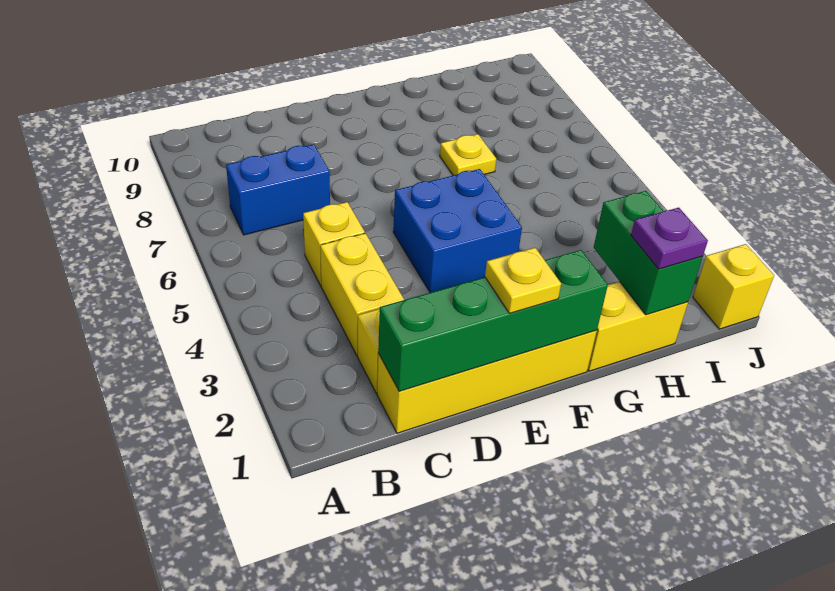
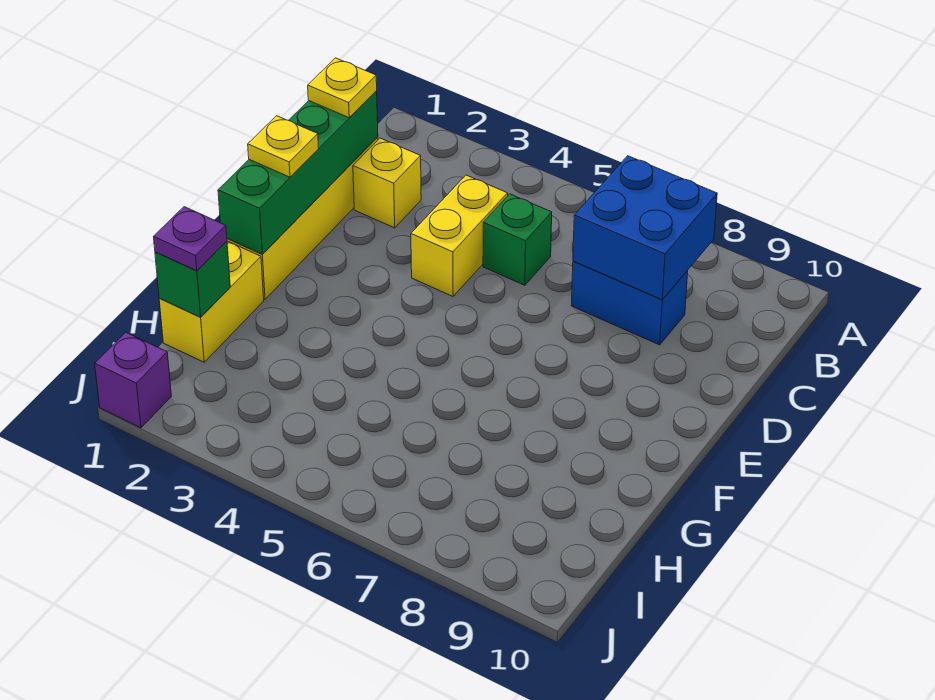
blue 1x2 brick [226,144,330,235] -> blue 1x2 brick turned to [571,261,688,345]
yellow 1x2 brick [320,233,404,355] -> yellow 1x2 brick turned to [411,175,508,296]
yellow 1x1 brick [303,202,365,285] -> green 1x1 brick [483,194,552,285]
blue 2x2 brick [393,169,522,293] -> blue 2x2 brick moved to [573,156,717,300]
yellow 1x1 plate [440,134,496,175] -> yellow 1x1 plate moved to [308,58,377,118]
green 1x2 brick [594,191,703,315] -> green 1x1 brick [155,241,230,317]
yellow 1x1 brick [693,244,774,329] -> purple 1x1 brick [95,332,171,428]

